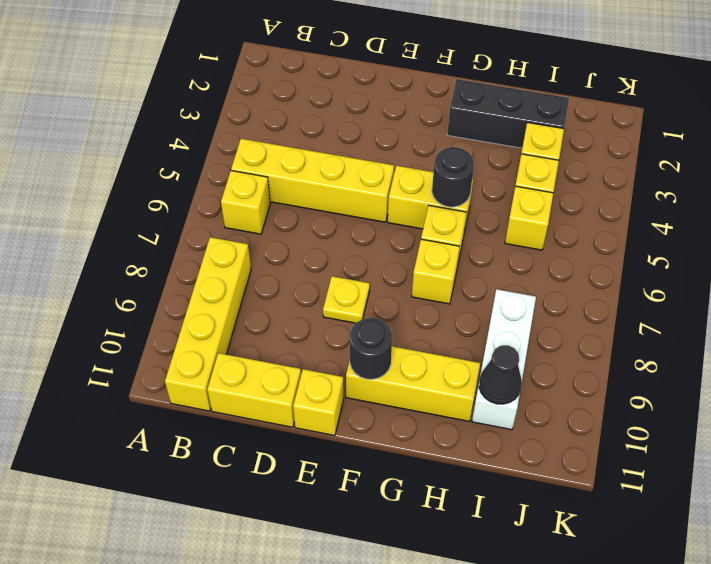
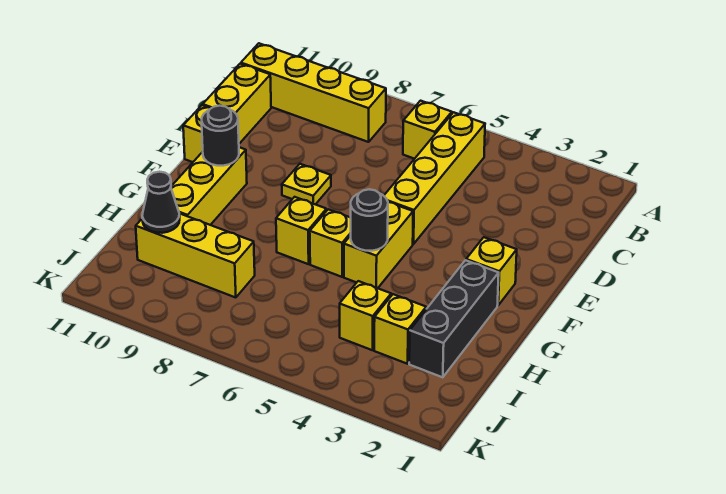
yellow 1x1 brick [505,186,553,250] -> yellow 1x1 brick moved to [466,237,517,305]
white 1x3 brick [472,289,536,430] -> yellow 1x3 brick [136,213,255,298]

